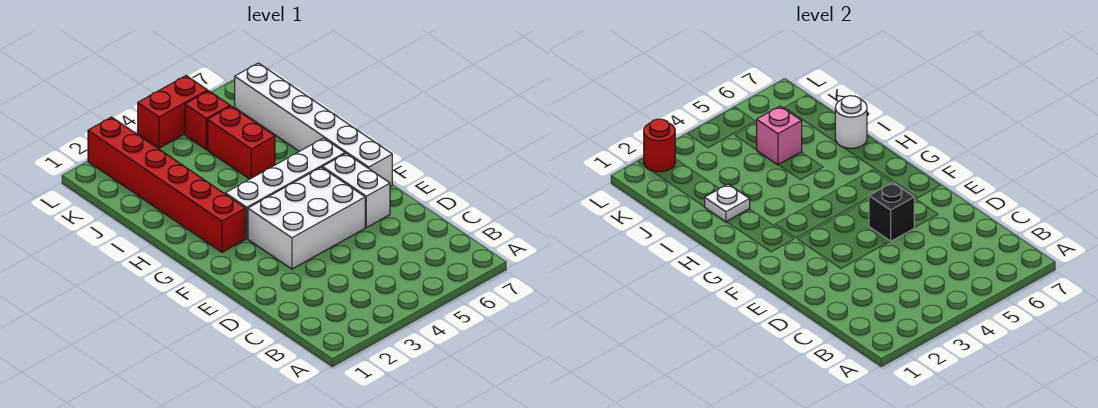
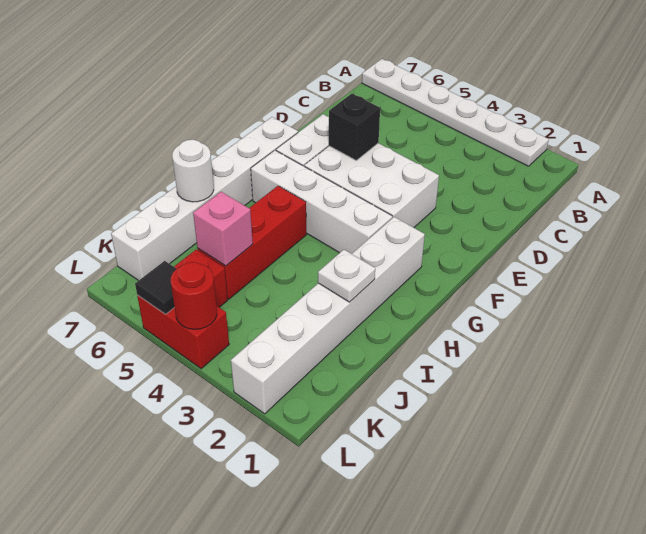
none -> white 1x6 plate [362,59,549,166]
red 1x6 brick [88,117,246,252] -> white 1x6 brick [231,217,425,414]
red 1x2 brick [208,106,275,179] -> red 1x3 brick [198,186,307,299]
red 1x1 round brick [644,119,675,172] -> red 1x1 round brick moved to [171,262,217,329]
none -> black 1x1 tile [135,261,177,314]

